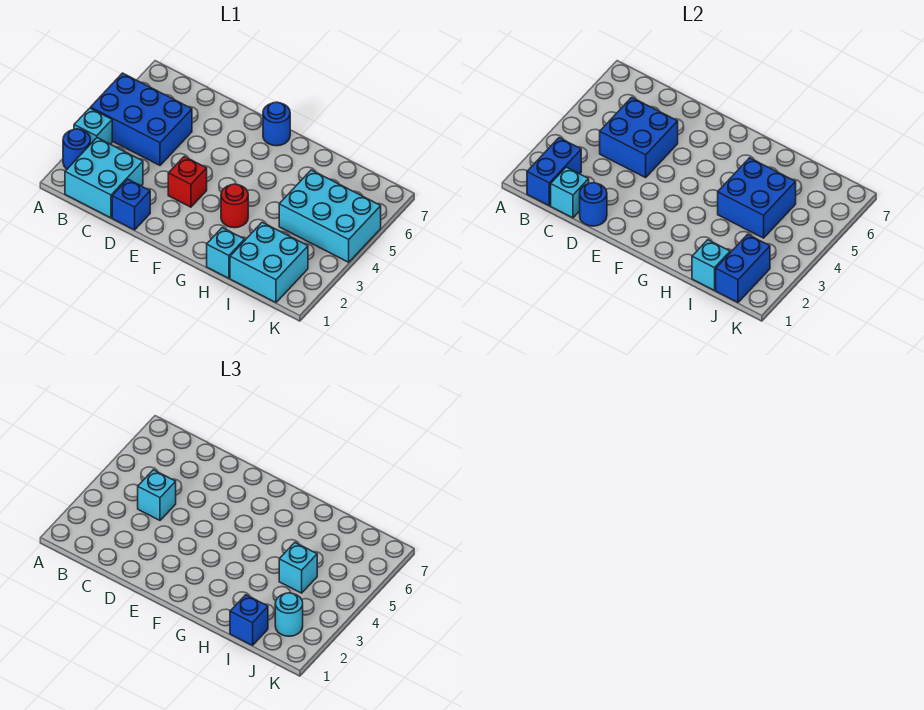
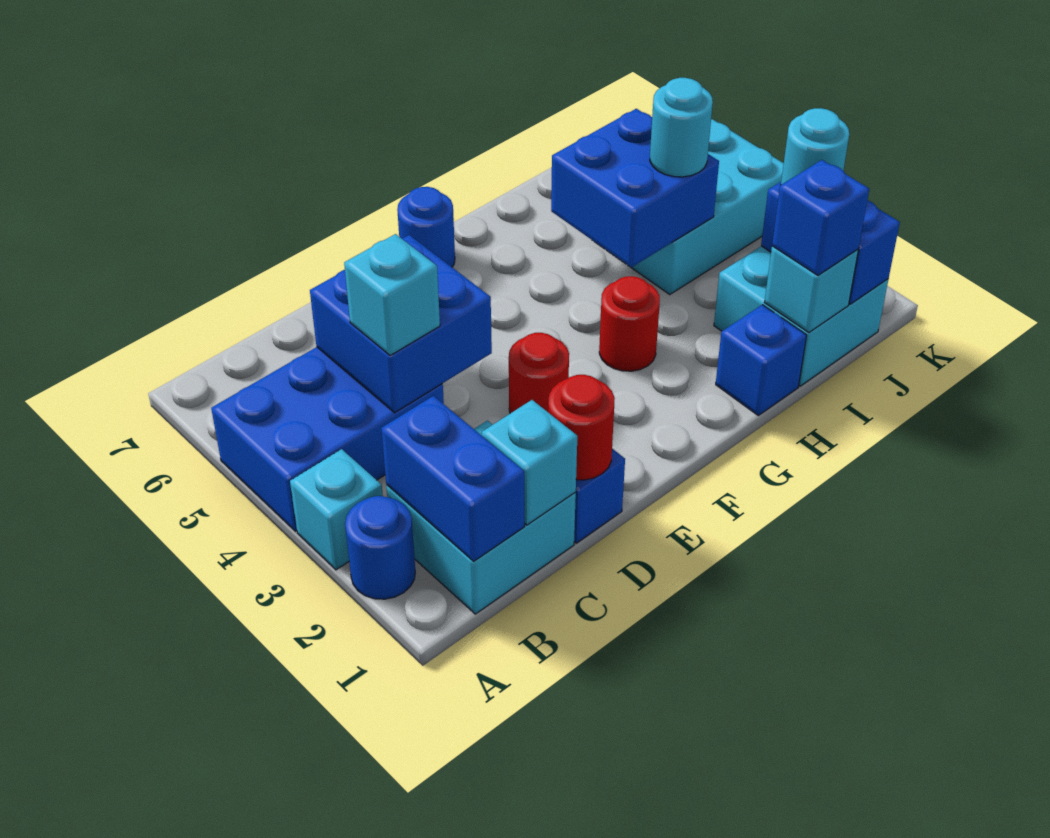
blue 1x1 round brick [580,183,607,226] -> red 1x1 round brick [548,375,615,480]
red 1x1 brick [168,157,207,207] -> red 1x1 round brick [509,333,569,413]
cyan 1x1 brick [207,228,245,278] -> blue 1x1 brick [716,305,807,415]
cyan 1x1 brick [279,543,317,593] -> cyan 1x1 round brick [650,78,713,177]

